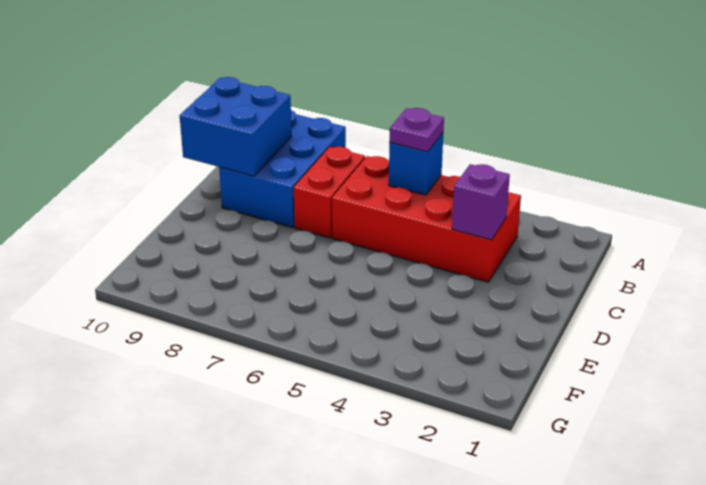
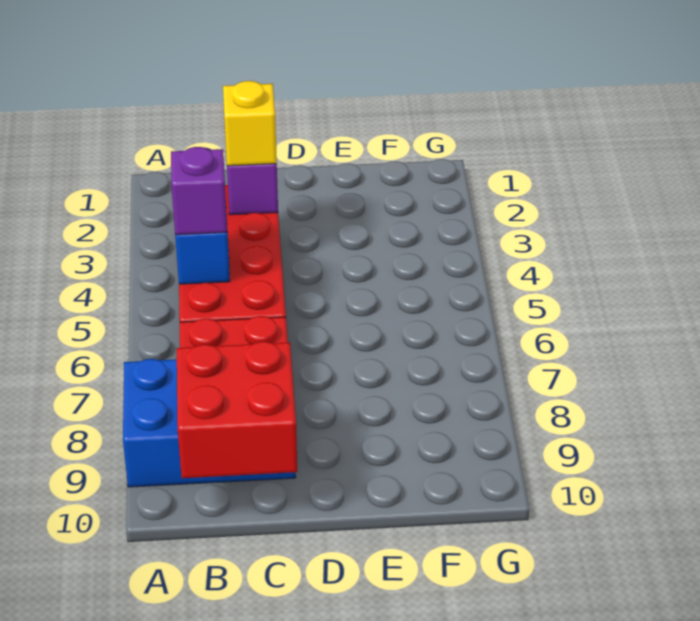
purple 1x1 plate [389,108,444,152] -> purple 1x1 brick [171,147,227,235]
blue 2x2 brick [180,77,292,176] -> red 2x2 brick [177,342,297,478]
none -> yellow 1x1 brick [223,81,277,166]

